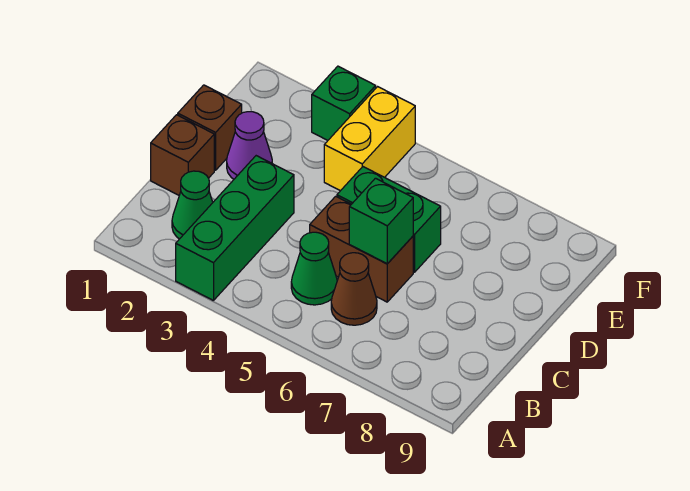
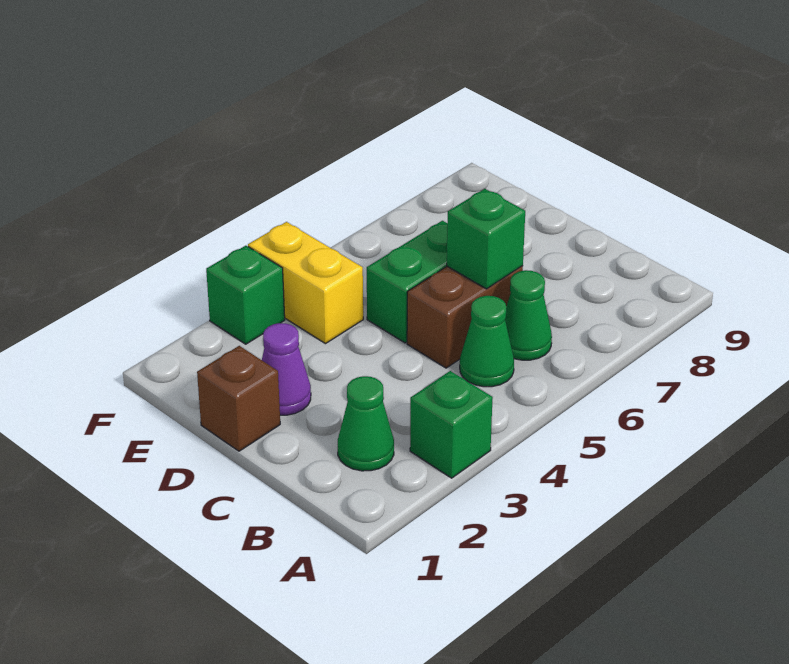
green 1x3 brick [176,156,294,301] -> green 1x1 brick [410,371,493,478]
brown 1x1 cone [331,253,377,325] -> green 1x1 cone [505,270,552,360]
brown 1x1 brick [151,115,214,195] -> none

